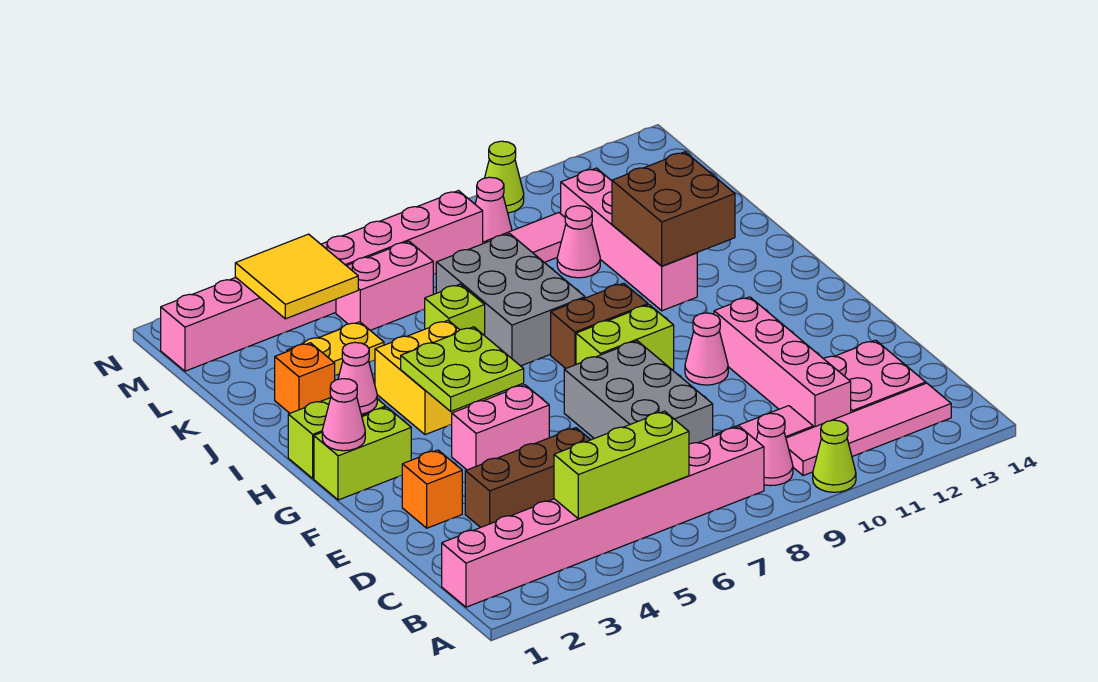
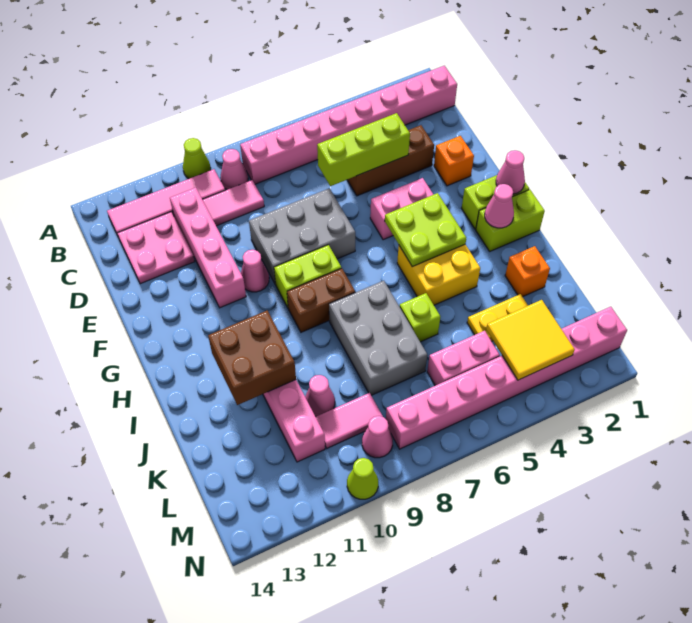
lime 1x3 brick [554,411,689,519] -> lime 1x3 brick moved to [317,113,410,186]
grey 2x3 brick [564,341,713,444] -> grey 2x3 brick turned to [249,188,355,284]

